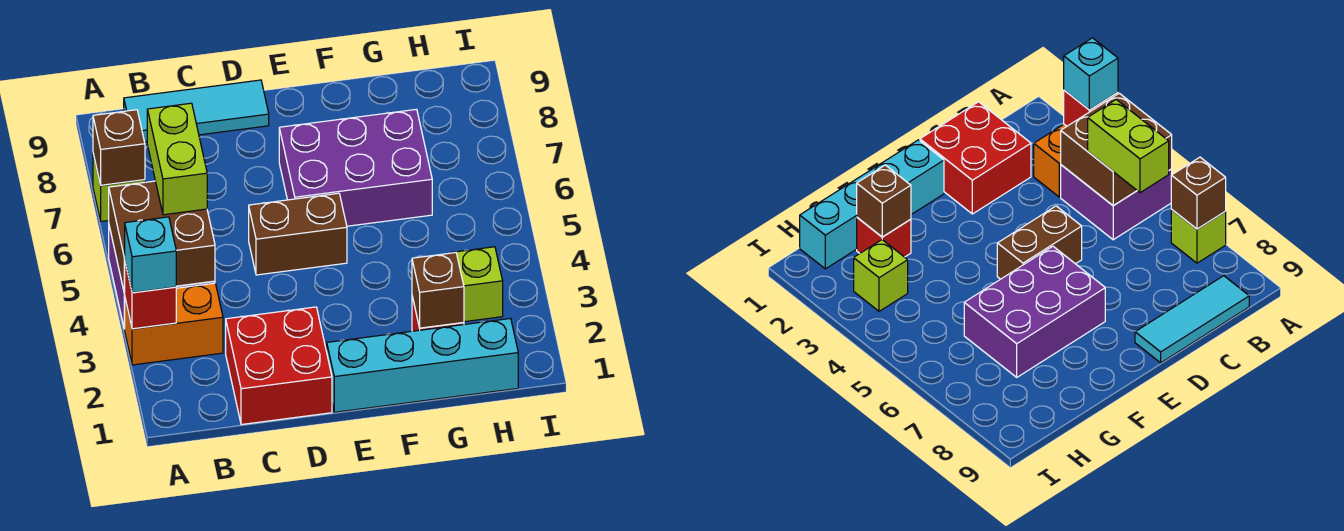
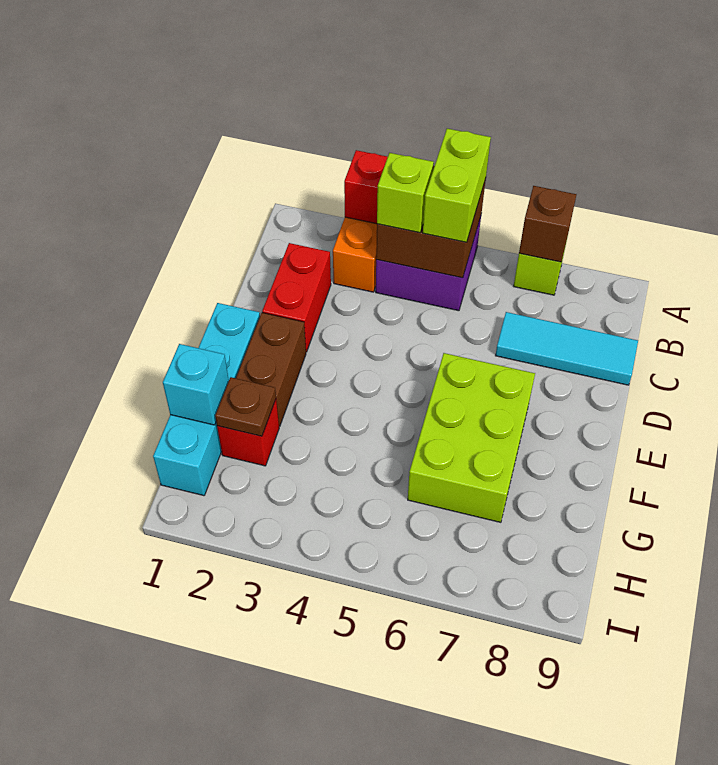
cyan 1x1 brick [125,217,176,293] -> cyan 1x1 brick moved to [163,344,229,425]
lime 1x2 brick [147,103,207,215] -> lime 1x2 brick turned to [423,129,491,242]
cyan 1x3 tile [124,80,269,142] -> cyan 1x3 tile turned to [496,312,638,385]
red 2x2 brick [226,307,332,425] -> red 1x2 brick [262,243,331,352]
brown 1x2 brick [249,193,347,275] -> brown 1x2 brick moved to [236,313,306,426]
purple 2x3 brick [279,109,432,226] -> lime 2x3 brick [408,353,535,522]
brown 1x1 brick [412,253,464,328] -> brown 1x1 plate [215,377,276,436]
lime 1x1 brick [451,247,503,322] -> lime 1x1 brick moved to [377,153,434,233]

